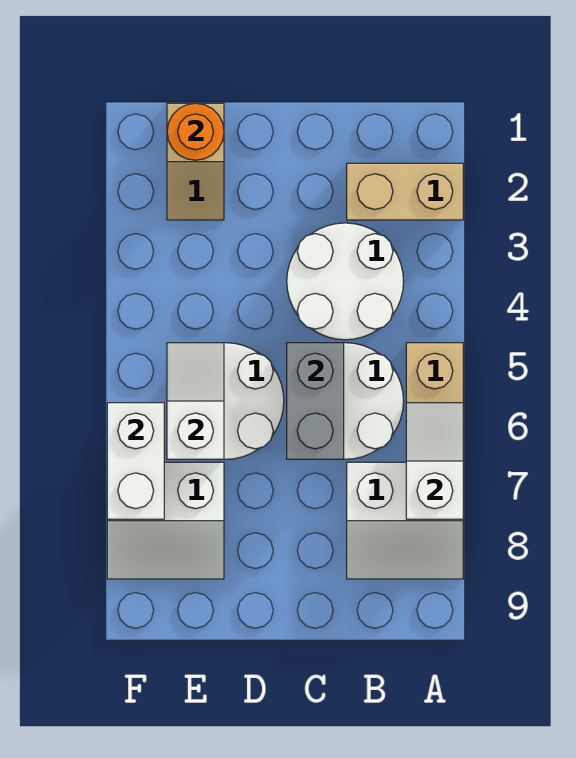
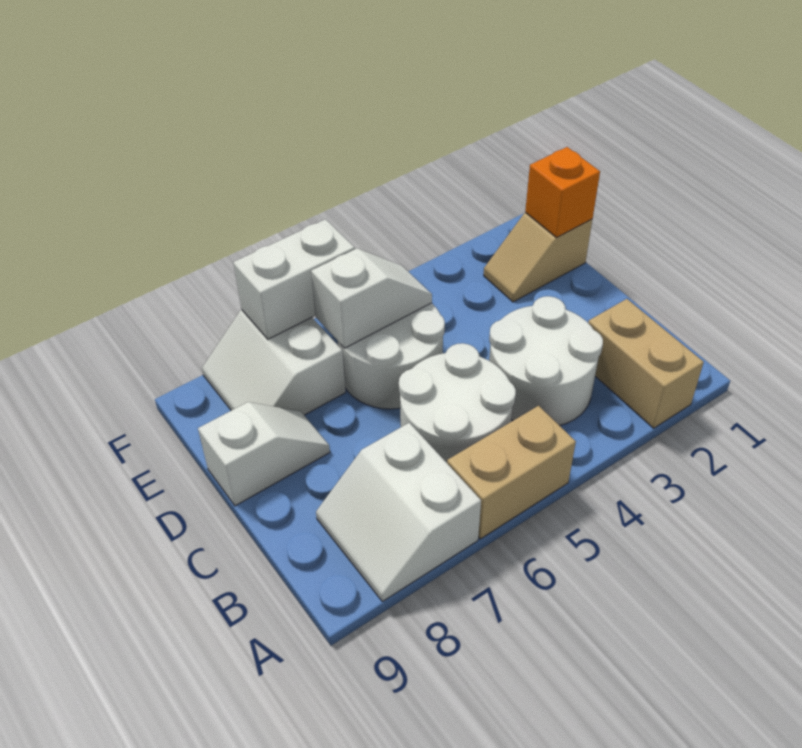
white 1x2 slope [406,403,463,519] -> white 1x2 slope moved to [198,402,330,506]
grey 1x2 brick [287,343,344,459] -> none
orange 1x1 round brick [167,103,224,160] -> orange 1x1 brick [525,147,600,238]

